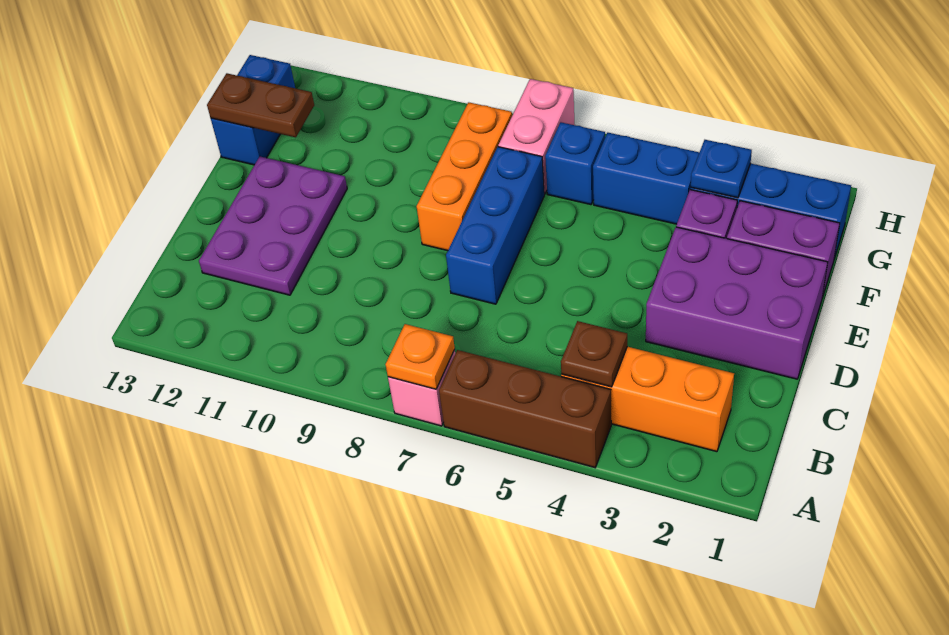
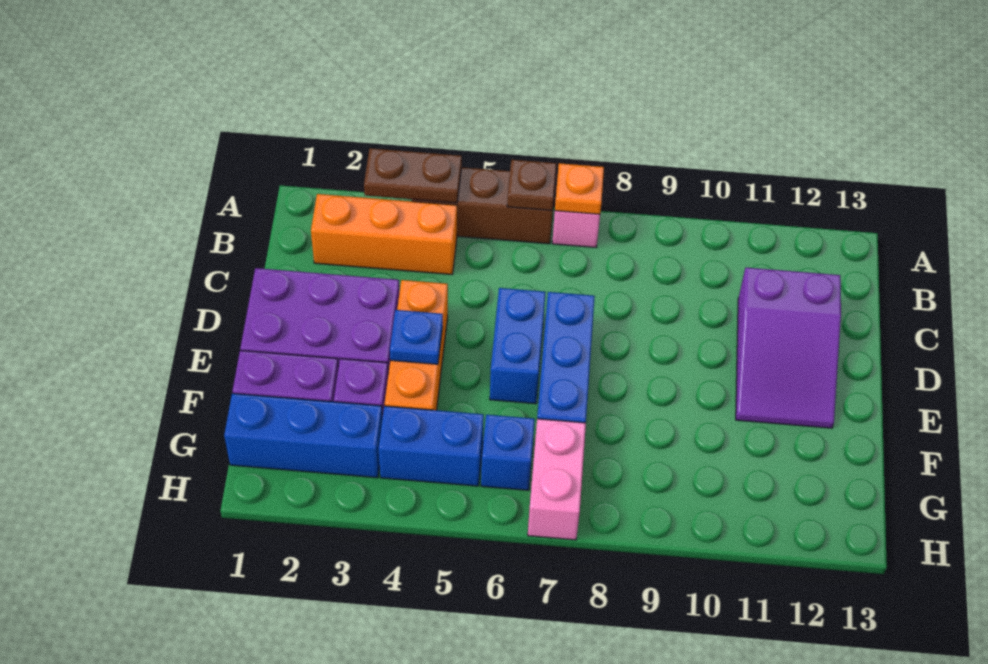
brown 1x1 plate [561,321,627,387] -> brown 1x1 plate moved to [507,160,556,211]
purple 2x3 plate [199,157,347,295] -> purple 2x3 slope [736,268,841,428]
orange 1x3 brick [417,102,512,251] -> orange 1x3 brick moved to [385,280,448,410]
brown 1x2 plate [207,73,314,137] -> brown 1x2 plate moved to [364,148,462,203]
blue 1x2 brick [211,55,295,165] -> blue 1x2 brick moved to [490,288,546,404]
blue 1x1 plate [691,140,752,198] -> blue 1x1 plate moved to [390,310,443,364]

